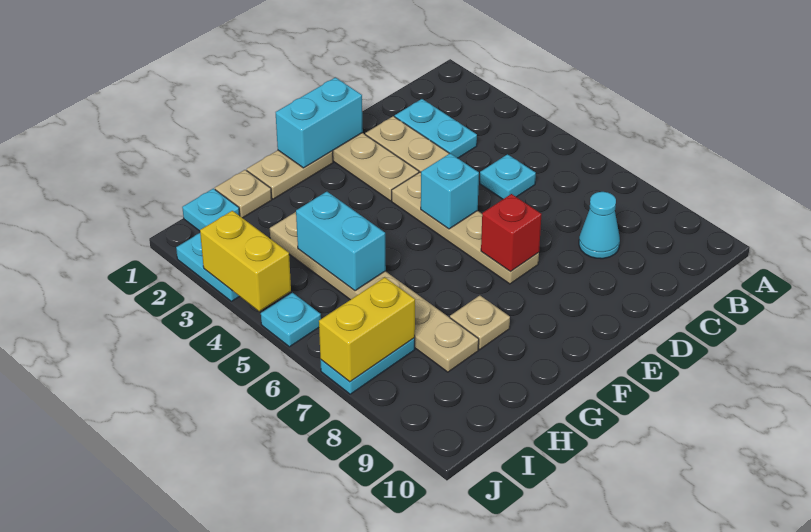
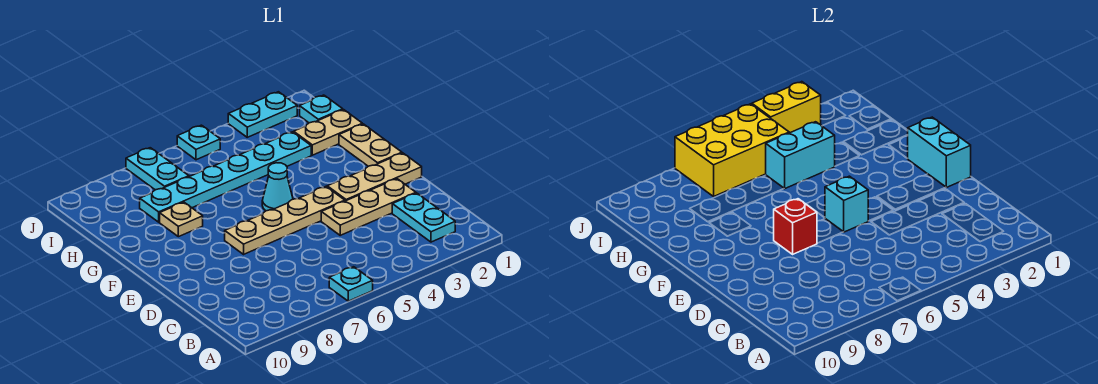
cyan 1x2 plate [395,99,477,158] -> cyan 1x2 plate turned to [392,193,455,242]
cyan 1x1 plate [480,154,536,199] -> cyan 1x1 plate moved to [329,267,373,301]
cyan 1x1 cone [579,192,620,259] -> cyan 1x1 cone moved to [262,163,293,211]
tan 1x1 plate [215,170,272,218] -> tan 1x2 plate [294,110,362,155]
tan 1x6 plate [270,212,479,372] -> cyan 1x6 plate [140,132,311,222]
yellow 1x2 brick [319,277,415,382] -> yellow 2x3 brick [675,104,789,196]

